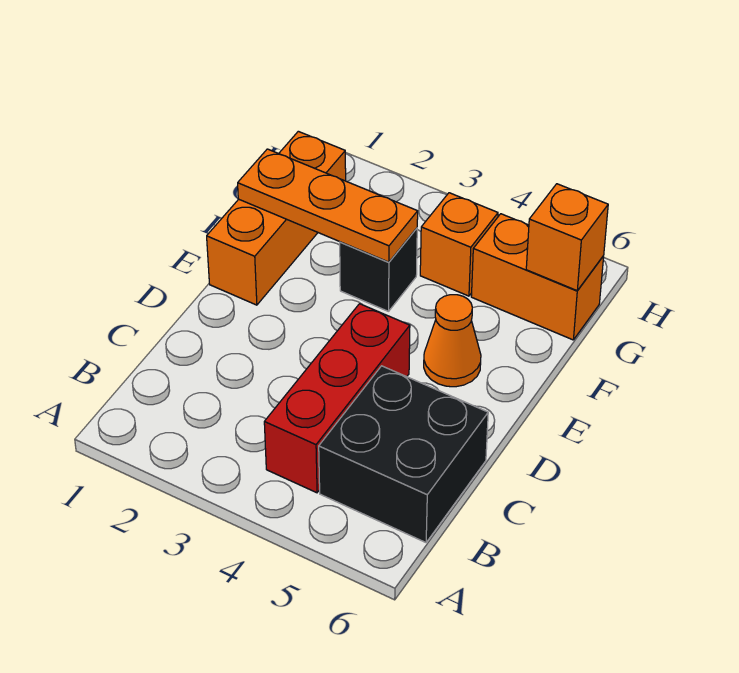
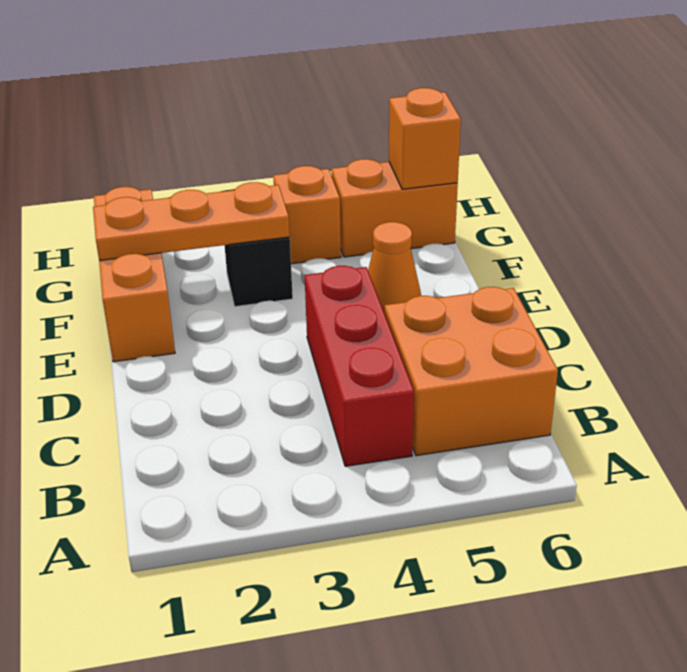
black 2x2 brick [319,366,488,542] -> orange 2x2 brick [384,287,558,456]

